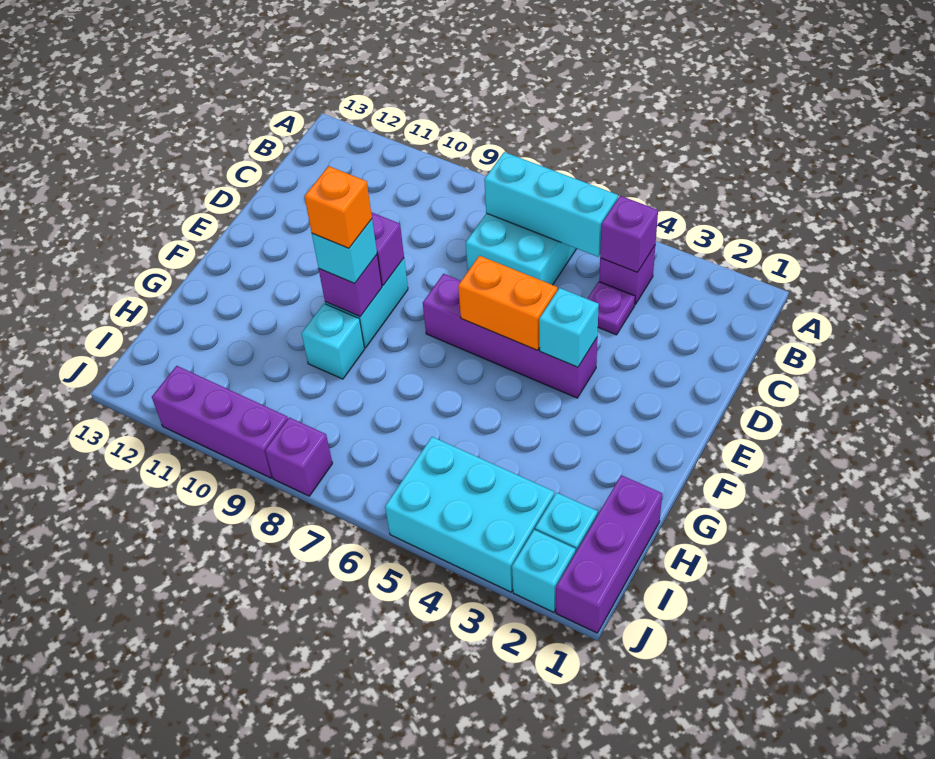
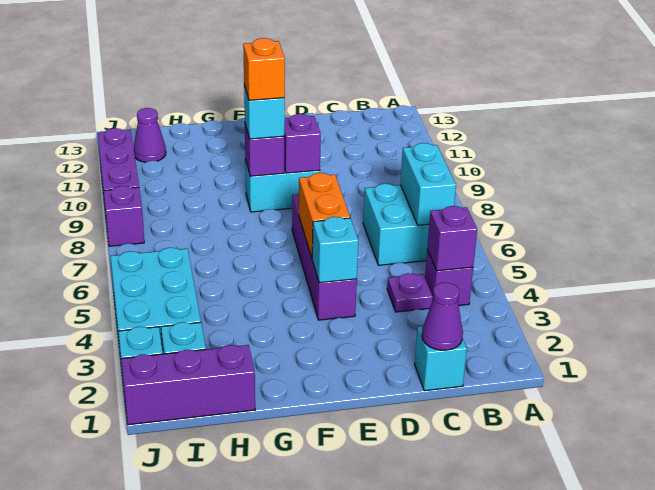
cyan 1x3 brick [484,152,618,257] -> cyan 1x2 brick [400,143,456,225]
none -> purple 1x1 cone [422,282,463,350]
cyan 1x1 brick [301,304,365,379] -> cyan 1x1 brick moved to [415,326,467,391]
none -> purple 1x1 cone [134,108,166,162]

